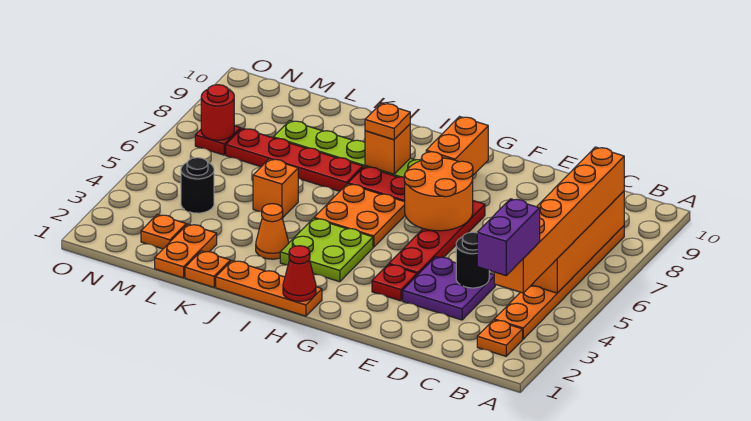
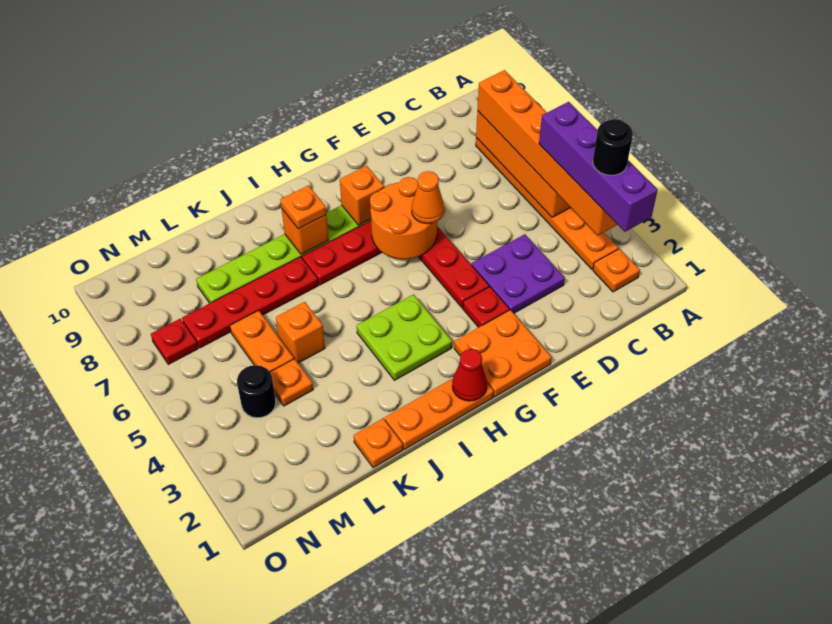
purple 1x2 brick [477,199,540,276] -> purple 1x4 brick [539,102,658,232]
black 1x1 round brick [456,232,489,288] -> black 1x1 round brick moved to [593,119,633,175]
orange 1x2 brick [426,117,488,175] -> orange 1x1 brick [340,166,384,225]
orange 2x2 plate [314,184,405,247] -> orange 2x2 plate moved to [454,310,552,397]
orange 1x1 cone [256,204,289,259] -> orange 1x1 cone moved to [412,171,444,224]
orange 1x2 plate [155,224,217,278] -> orange 1x2 plate moved to [230,310,294,372]
orange 1x1 plate [141,215,186,249] -> orange 1x1 plate moved to [270,359,313,406]
red 1x1 round brick [201,85,234,140] -> none

